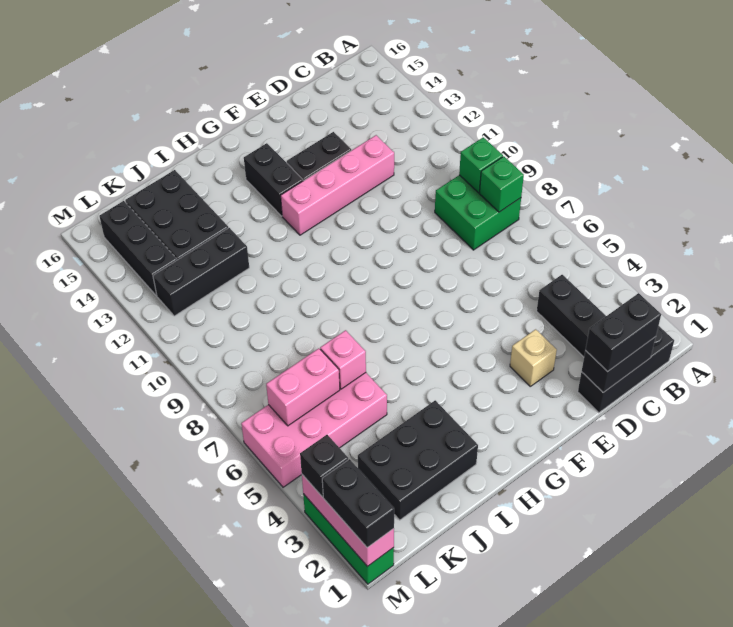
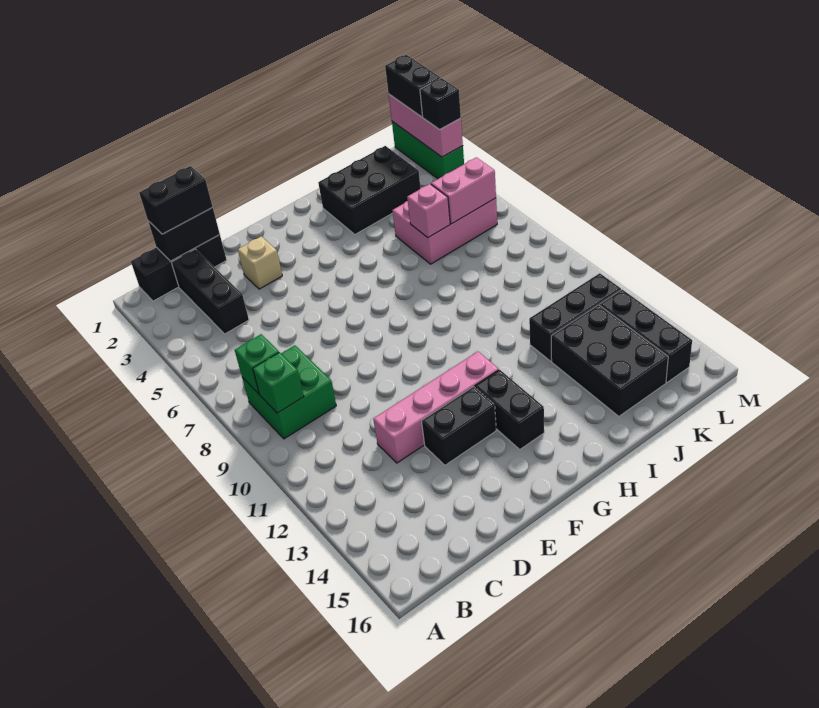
pink 2x4 brick [241,373,387,487] -> pink 2x3 brick [392,198,497,264]

